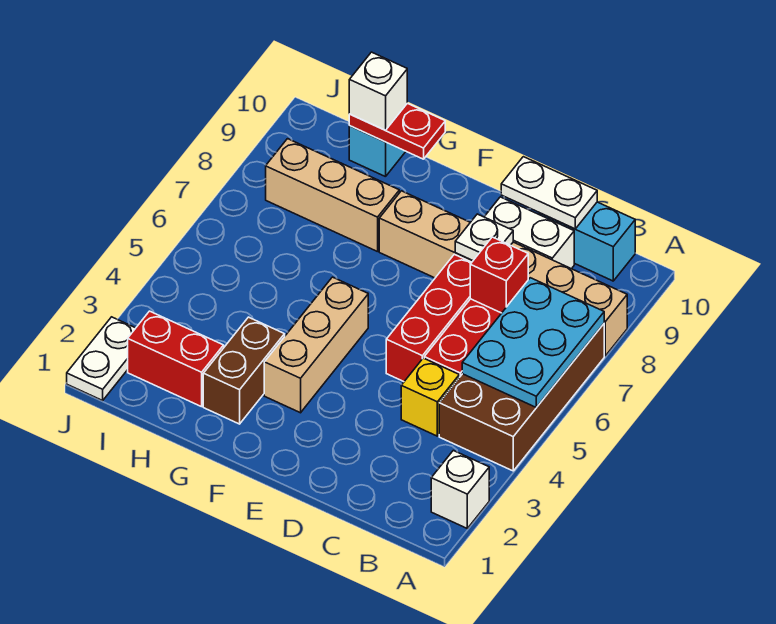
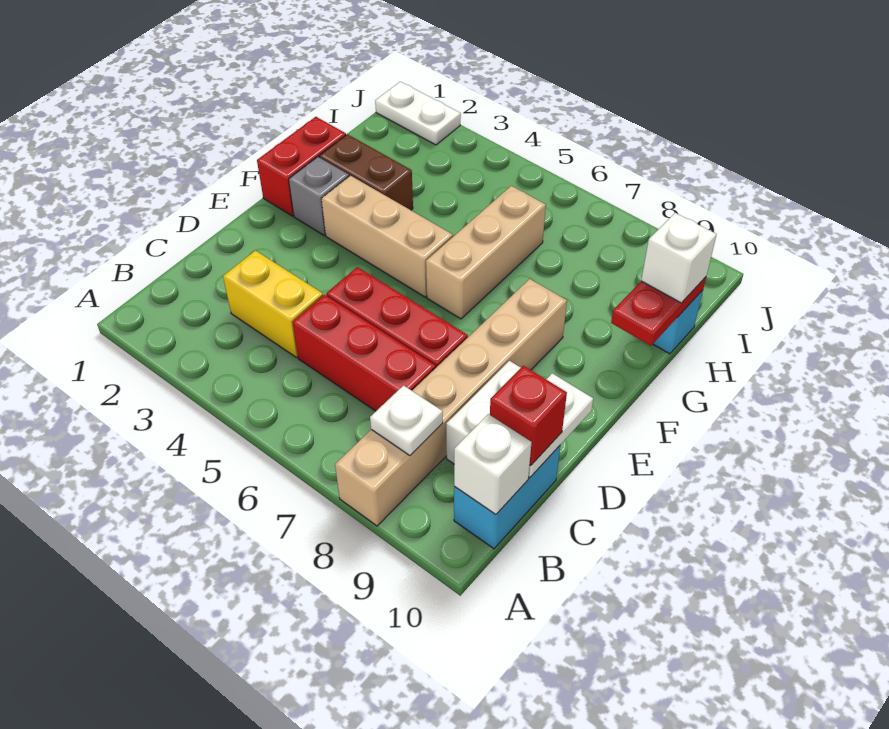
white 1x1 brick [431,450,489,528] -> white 1x1 brick moved to [454,414,532,515]
brown 2x4 brick [439,324,604,471] -> none
cyan 2x3 plate [462,278,604,407] -> none
yellow 1x1 brick [401,358,459,436] -> yellow 1x2 brick [223,251,323,358]
red 1x1 brick [470,237,528,313] -> red 1x1 brick moved to [490,366,567,465]
white 1x1 plate [455,214,513,261] -> white 1x1 plate moved to [370,386,443,456]
none -> grey 1x1 brick [289,157,349,235]
tan 1x3 brick [266,139,399,252] -> tan 1x3 brick moved to [426,186,546,319]
red 1x2 brick [128,311,224,407] -> red 1x2 brick moved to [257,117,346,216]

